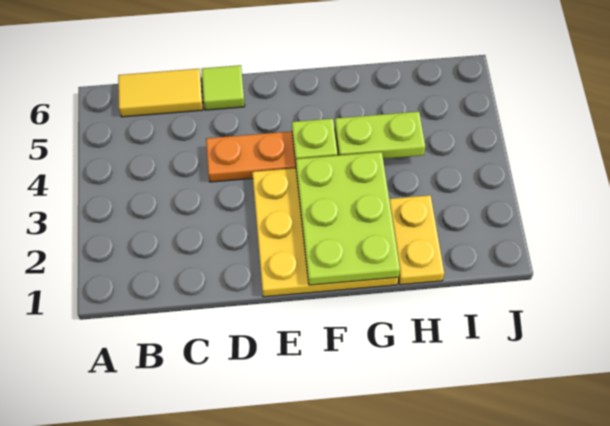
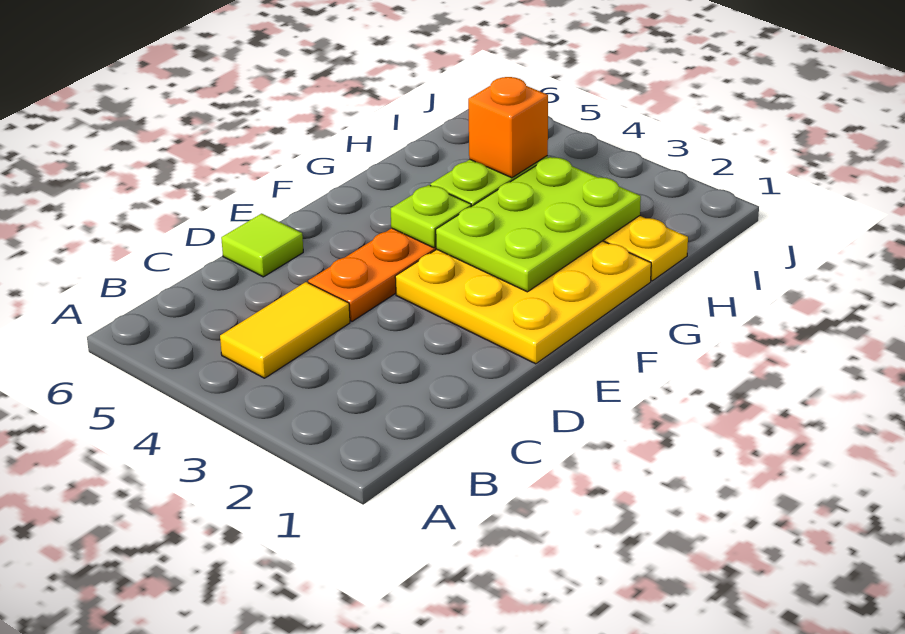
yellow 1x2 tile [118,69,203,117] -> yellow 1x2 tile moved to [220,282,350,378]
lime 2x3 plate [296,152,400,285] -> lime 2x3 plate turned to [436,157,641,292]
none -> orange 1x1 brick [468,77,548,178]

